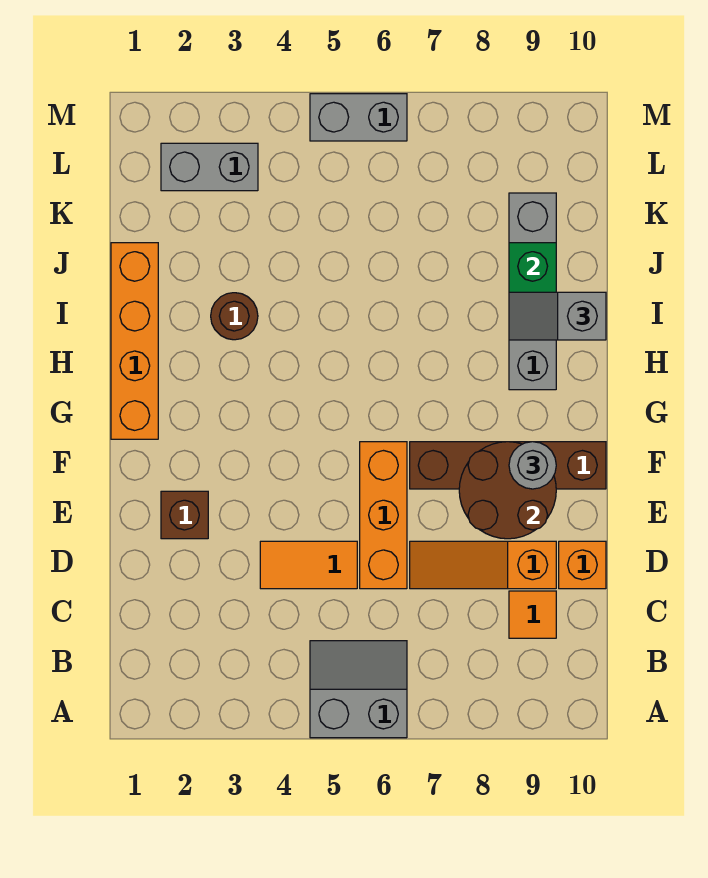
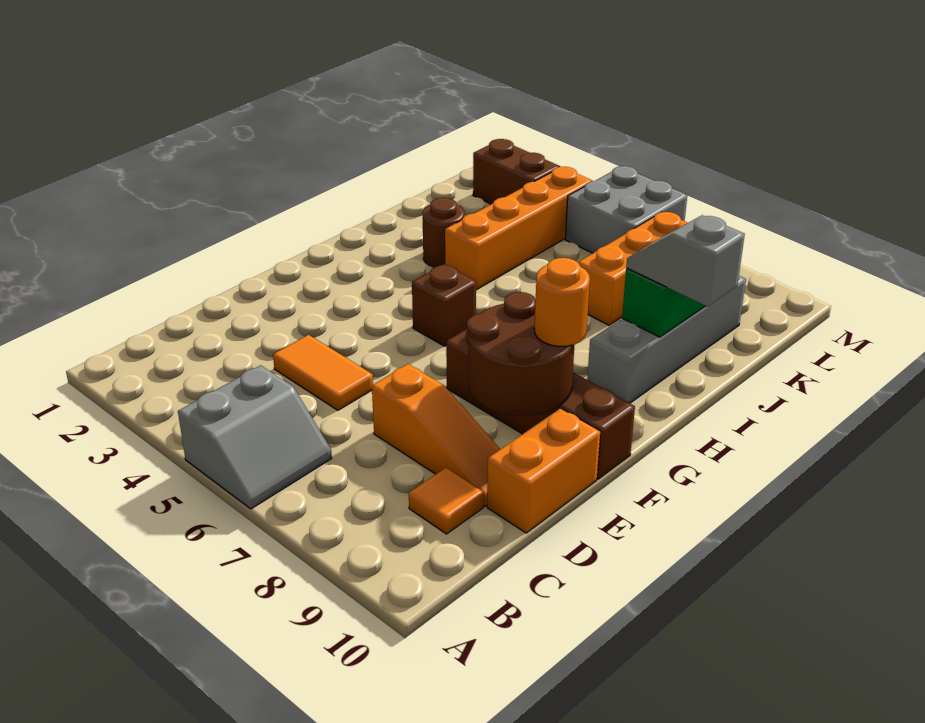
grey 2x2 slope [310,641,407,738] -> grey 2x2 slope turned to [178,365,332,509]
orange 1x3 brick [360,442,407,589] -> orange 1x3 brick moved to [578,212,687,325]
orange 1x3 slope [410,541,556,589] -> orange 1x3 slope turned to [372,364,500,506]
orange 1x1 brick [559,541,606,589] -> orange 1x2 brick [487,408,600,533]
brown 1x1 brick [161,491,208,539] -> brown 1x1 brick moved to [412,264,476,346]
grey 1x1 round brick [509,442,556,489] -> orange 1x1 round brick [534,258,590,346]
orange 1x4 brick [111,243,158,439] -> orange 1x4 brick moved to [445,167,592,290]
grey 1x2 brick [161,143,258,191] -> brown 1x2 brick [473,139,560,204]
grey 1x2 brick [310,94,407,141] -> grey 2x2 brick [565,166,687,253]

